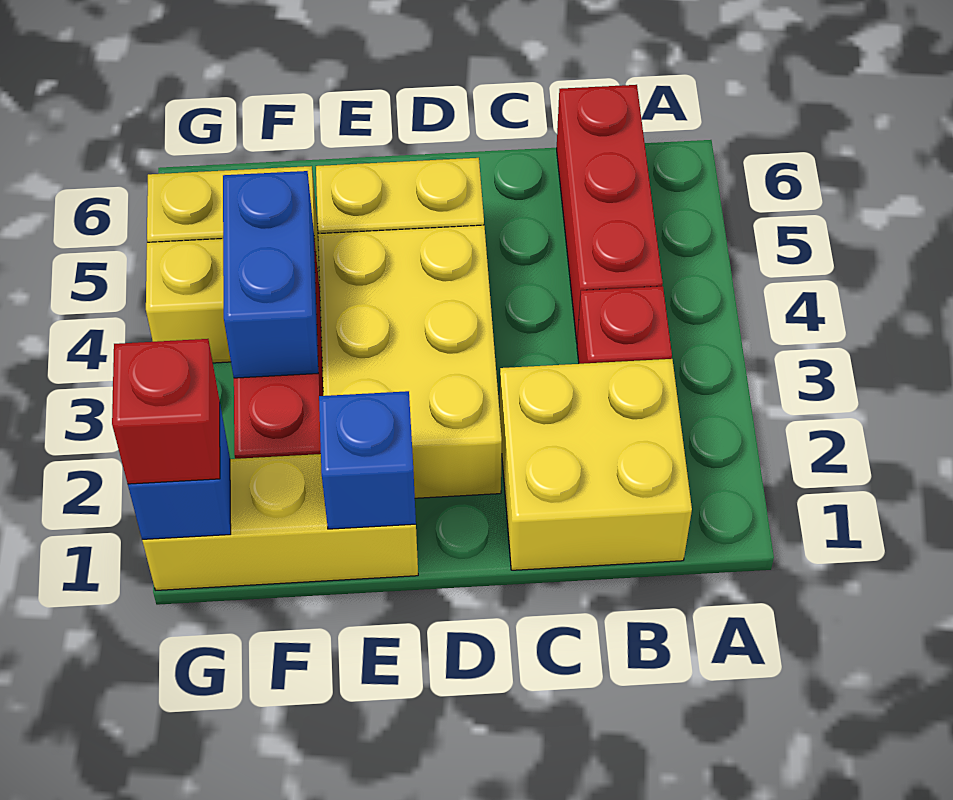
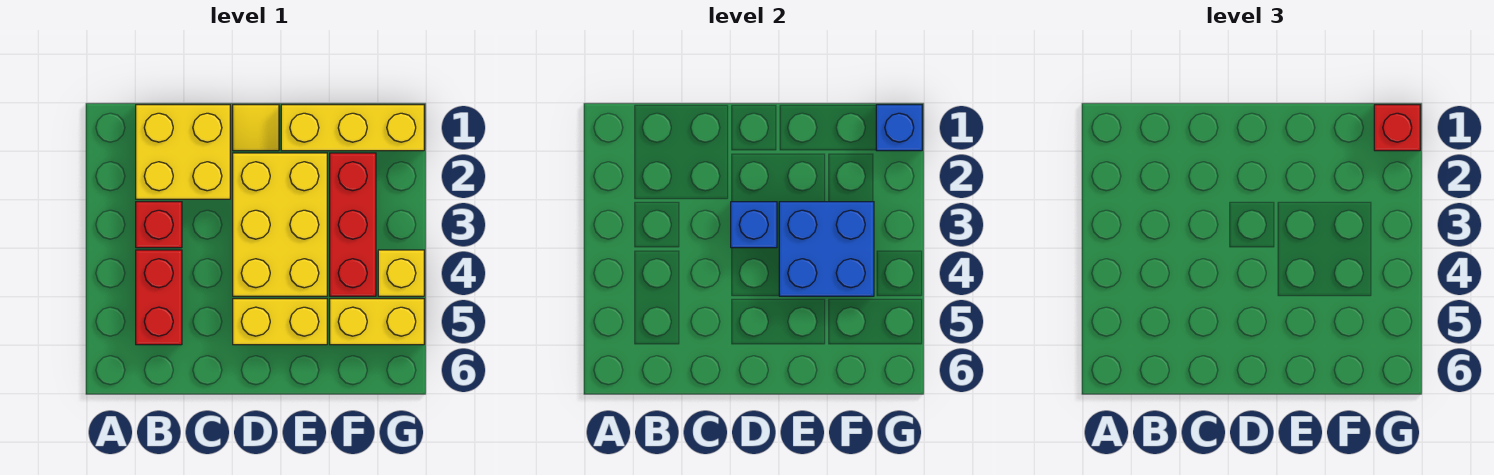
red 1x3 brick [557,85,663,342] -> red 1x2 brick [136,250,182,345]
none -> yellow 1x1 tile [233,105,279,151]
blue 1x1 brick [319,391,416,529] -> blue 1x1 brick moved to [731,202,777,248]
blue 1x2 brick [223,171,318,378] -> blue 2x2 brick [779,202,874,296]

